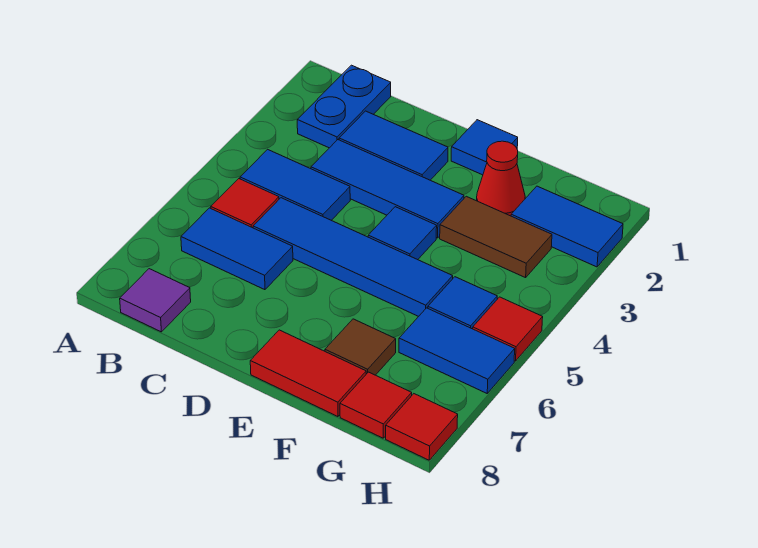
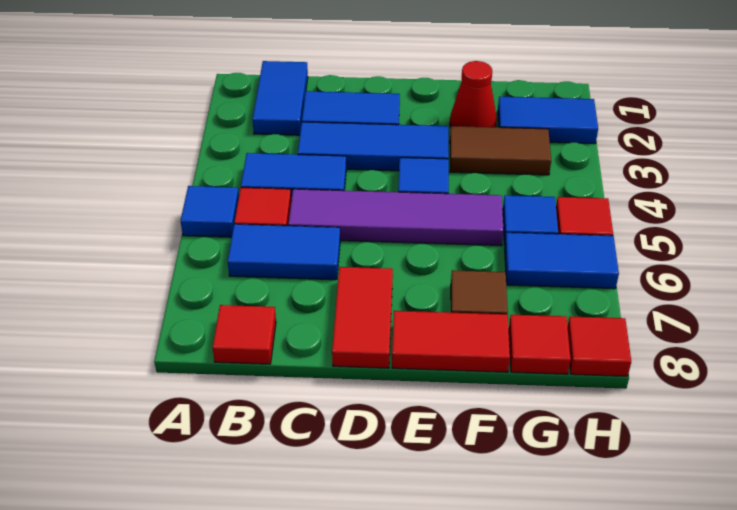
blue 1x2 plate [297,65,391,148] -> blue 1x2 tile [253,61,308,135]
purple 1x1 tile [120,269,191,332] -> red 1x1 tile [212,305,276,364]
blue 1x4 tile [253,198,453,316] -> purple 1x4 tile [288,189,504,246]
none -> red 1x2 tile [332,267,393,368]
blue 1x1 tile [451,120,518,175] -> blue 1x1 tile moved to [181,186,239,237]

